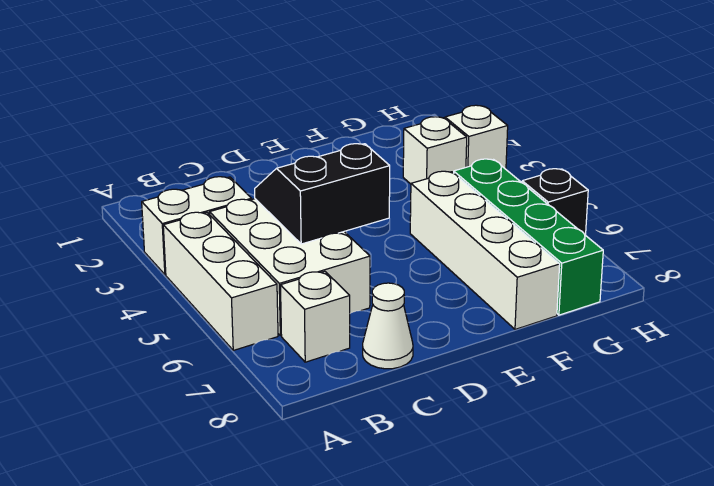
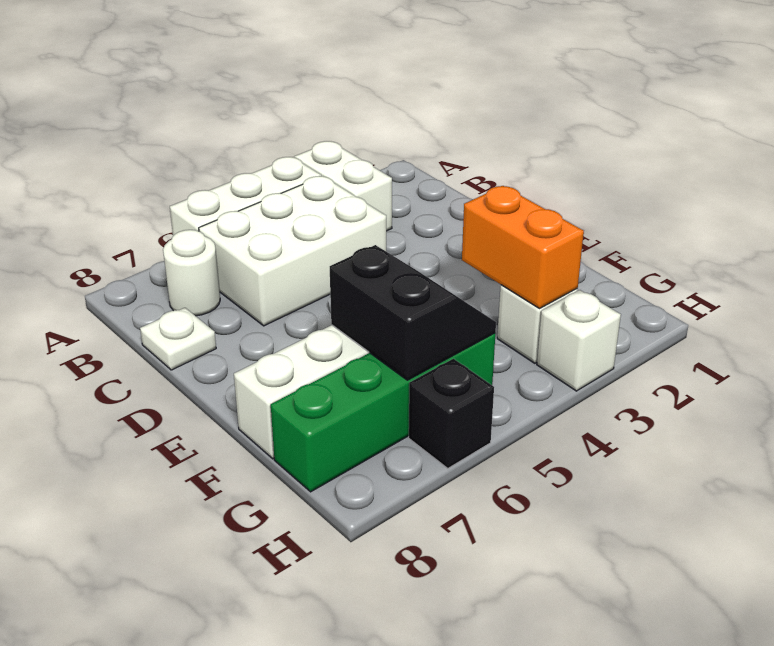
white 1x1 brick [280,271,350,362] -> white 1x1 round brick [163,230,220,316]
black 2x2 slope [255,144,390,244] -> black 2x2 slope moved to [330,245,496,380]
white 1x1 cone [363,283,413,369] -> white 1x1 plate [140,308,216,370]
none -> orange 1x2 brick [462,186,584,308]

